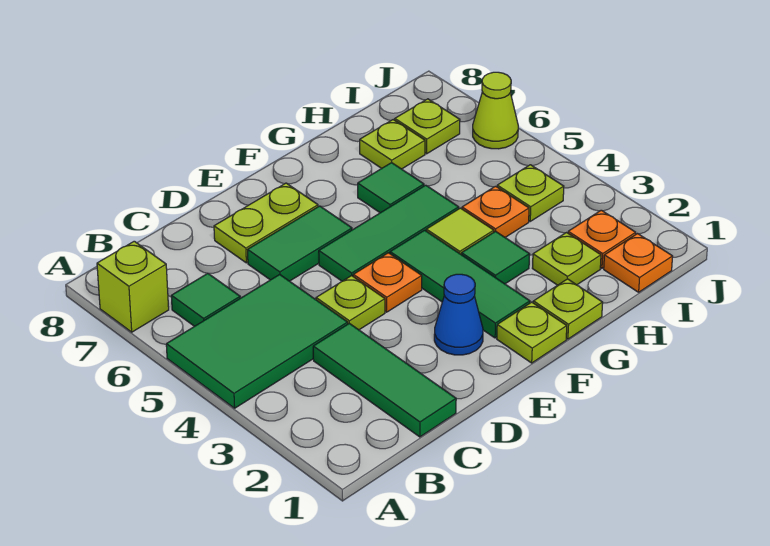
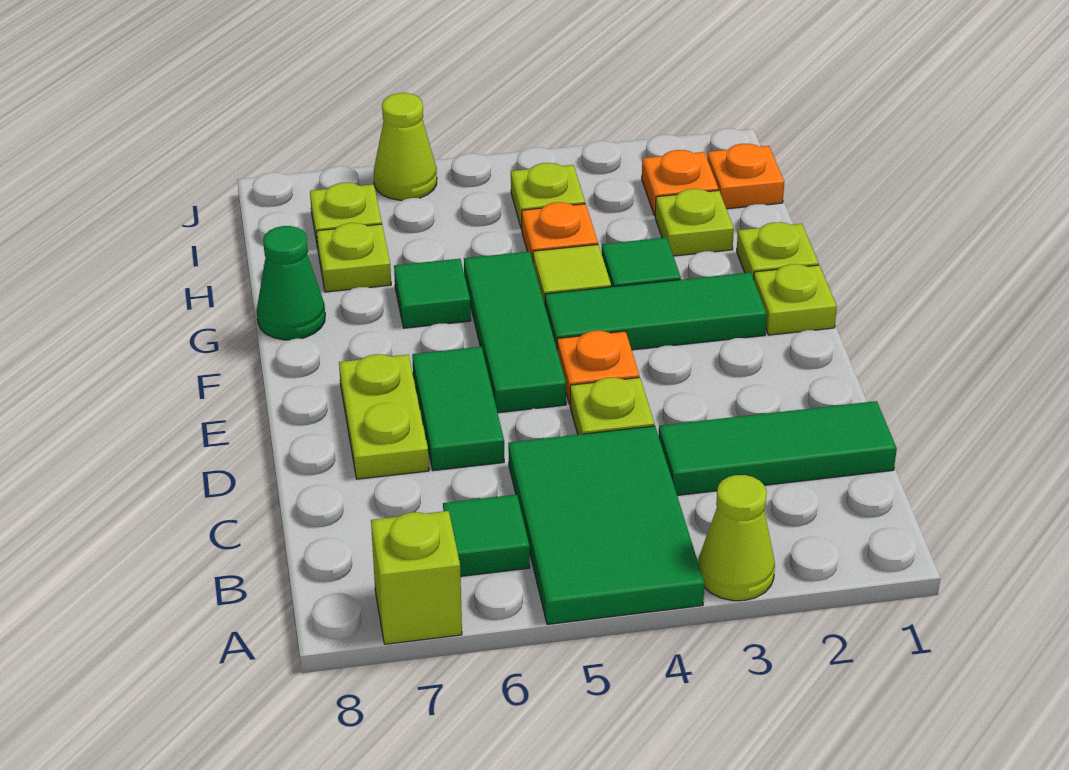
none -> lime 1x1 cone [698,475,775,601]
blue 1x1 cone [434,274,483,355] -> none
none -> green 1x1 cone [257,226,325,340]

